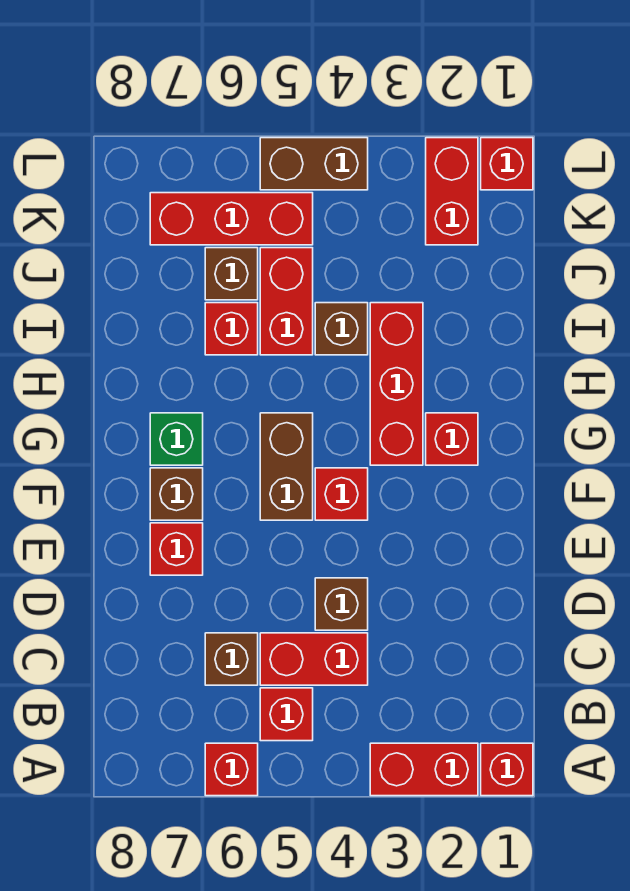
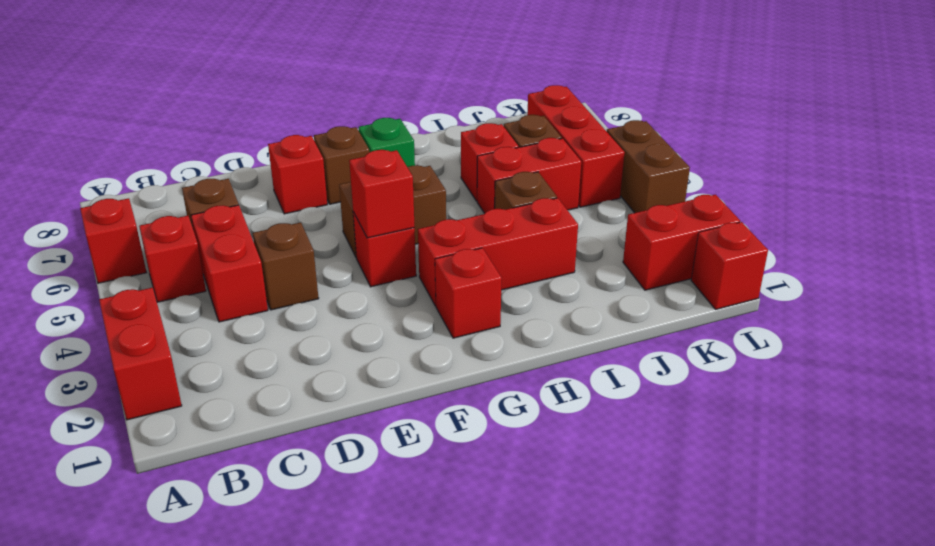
red 1x1 brick [481,743,533,796] -> red 1x1 brick moved to [349,150,415,238]

